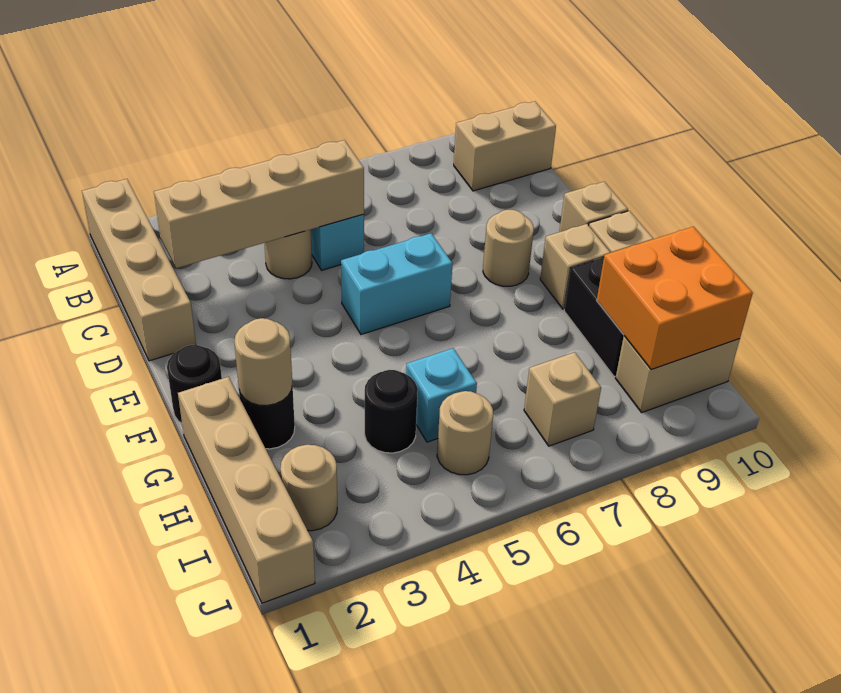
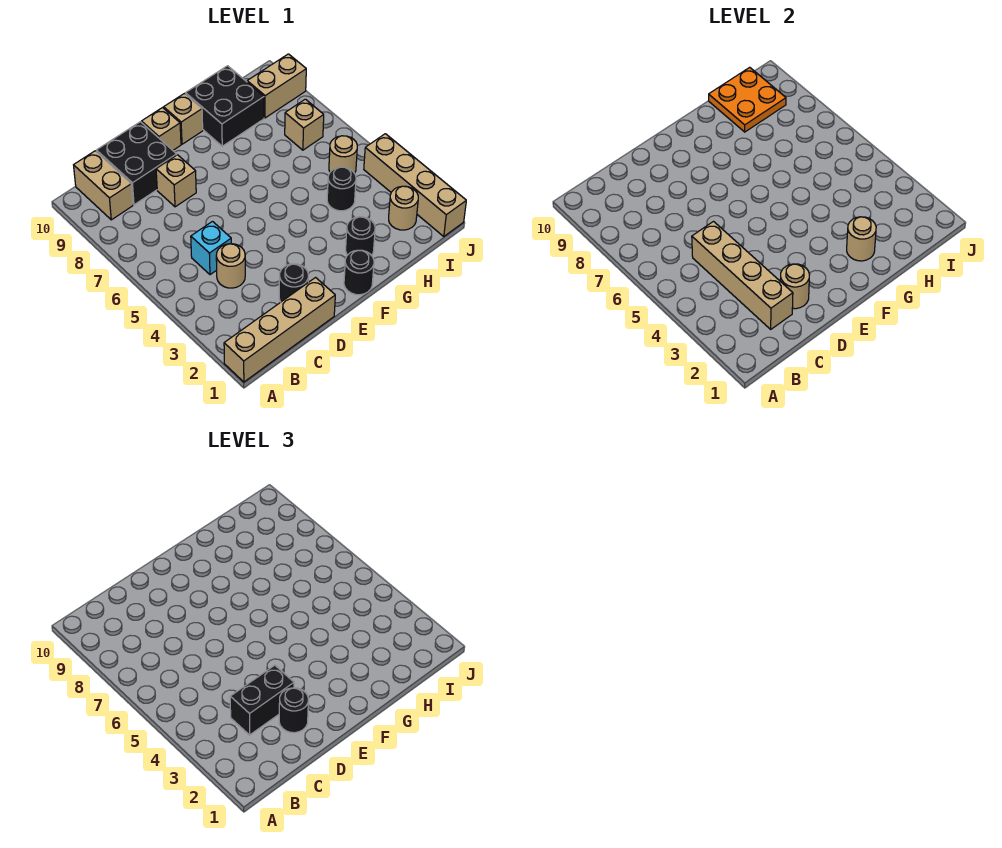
none -> black 1x2 brick [230,665,294,735]
none -> black 2x2 brick [96,122,177,205]
none -> black 1x1 round brick [279,264,309,302]
none -> black 1x1 round brick [279,688,309,733]
cyan 1x2 brick [341,233,453,334] -> none
tan 1x1 round brick [483,210,534,286] -> tan 1x1 round brick moved to [780,264,810,309]
tan 1x1 brick [540,224,611,309] -> tan 1x1 brick moved to [156,155,196,207]
tan 1x4 brick [178,377,315,603] -> tan 1x4 brick turned to [364,134,466,236]
cyan 1x1 brick [406,348,477,442] -> none
orange 2x2 brick [597,227,753,369] -> orange 2x2 plate [709,67,786,132]
tan 1x2 brick [616,336,740,412] -> tan 1x2 brick turned to [247,54,306,118]

